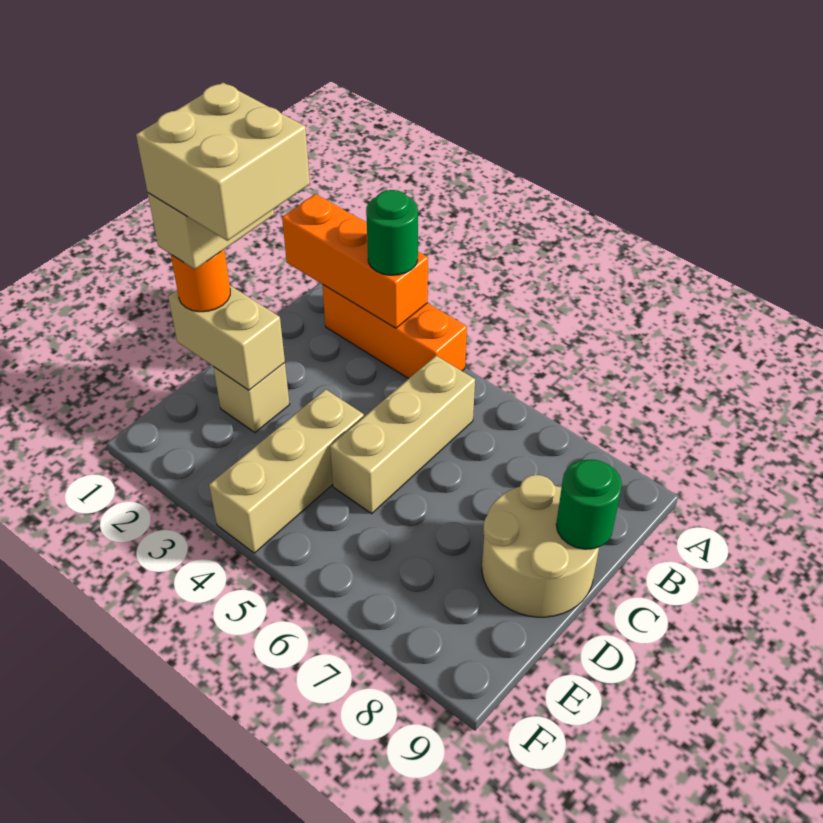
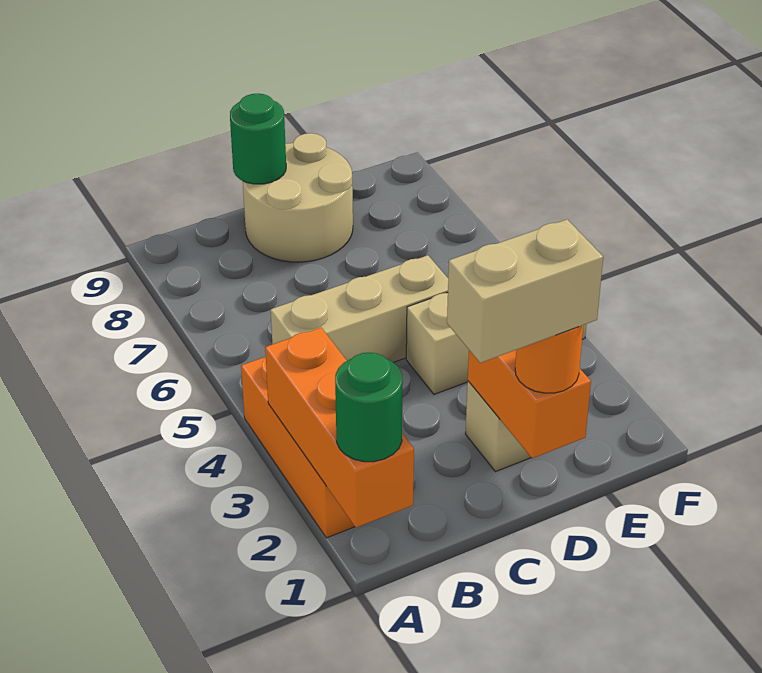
green 1x1 round brick [366,190,418,275] -> green 1x1 round brick moved to [335,352,403,462]
tan 2x2 brick [136,82,310,241] -> none
tan 1x2 brick [168,286,285,390] -> orange 1x2 brick [468,350,591,458]

